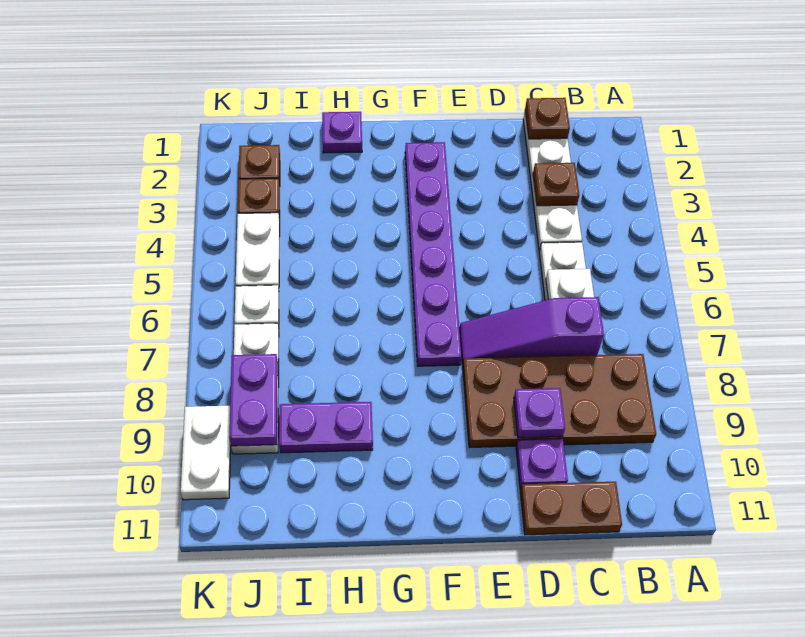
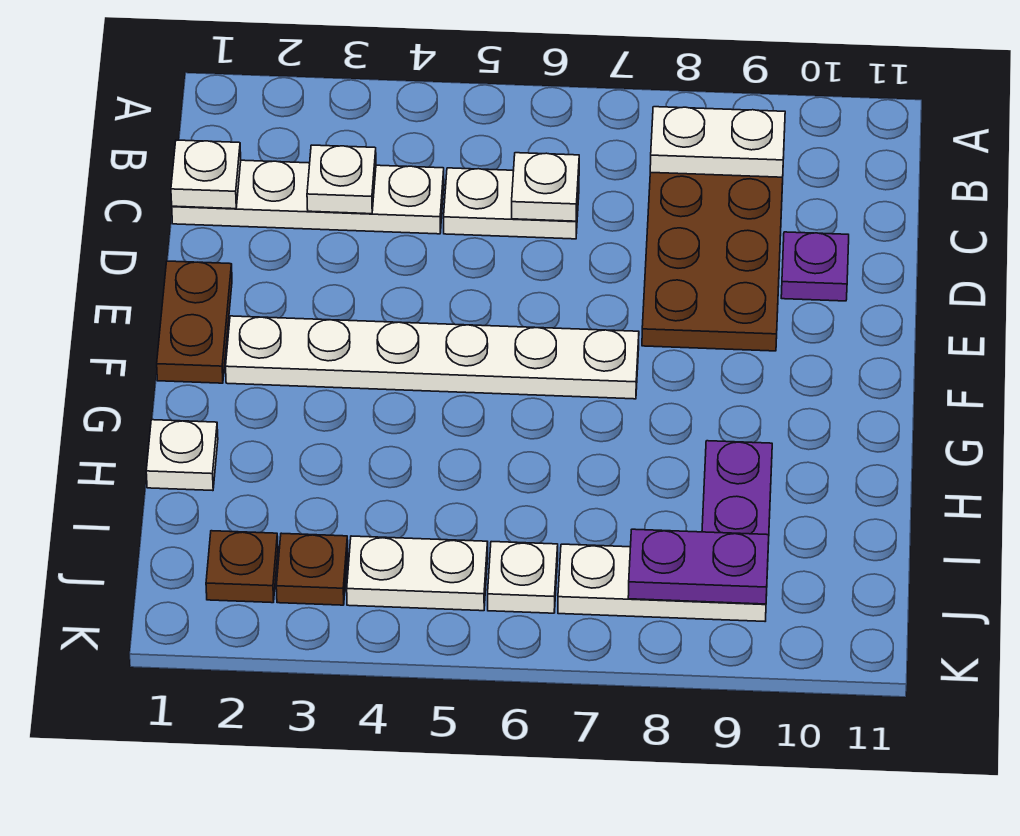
brown 1x1 plate [525,98,570,139] -> white 1x1 plate [171,140,241,209]
brown 1x1 plate [533,163,579,206] -> white 1x1 plate [307,145,376,214]
purple 1x3 slope [460,297,604,364] -> none
brown 1x2 plate [520,482,622,535] -> brown 1x2 plate moved to [157,261,232,383]
purple 1x1 plate [514,388,565,438] -> none
purple 1x6 plate [405,142,462,366] -> white 1x6 plate [226,316,639,399]
purple 1x1 plate [322,112,362,153] -> white 1x1 plate [146,420,218,491]
white 1x2 plate [181,406,231,500] -> white 1x2 plate moved to [650,107,785,177]

